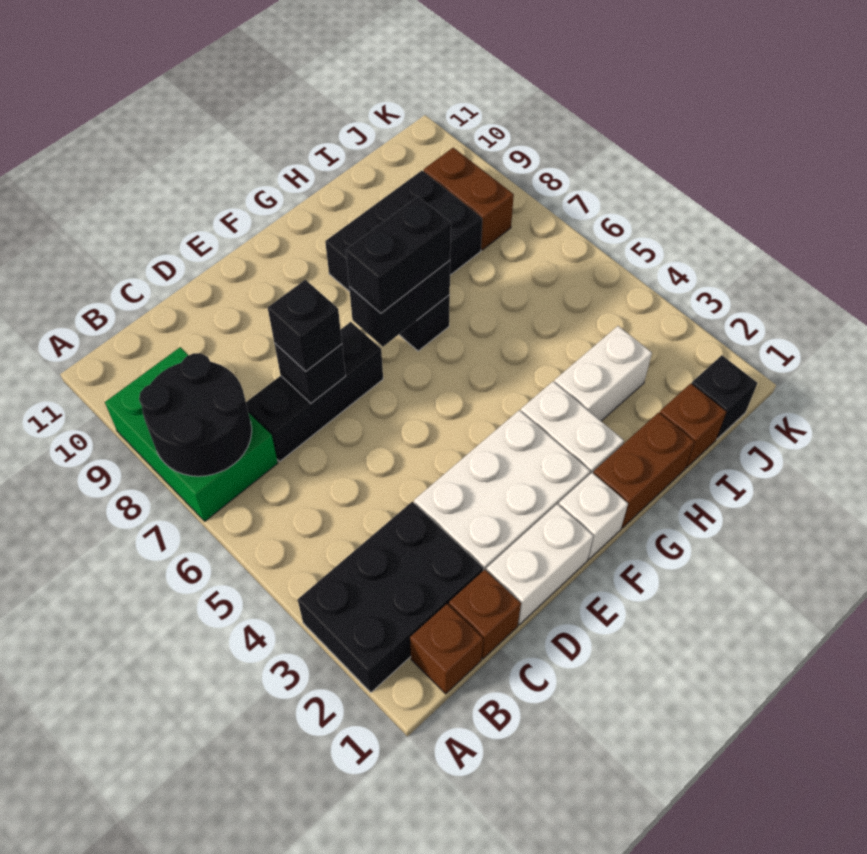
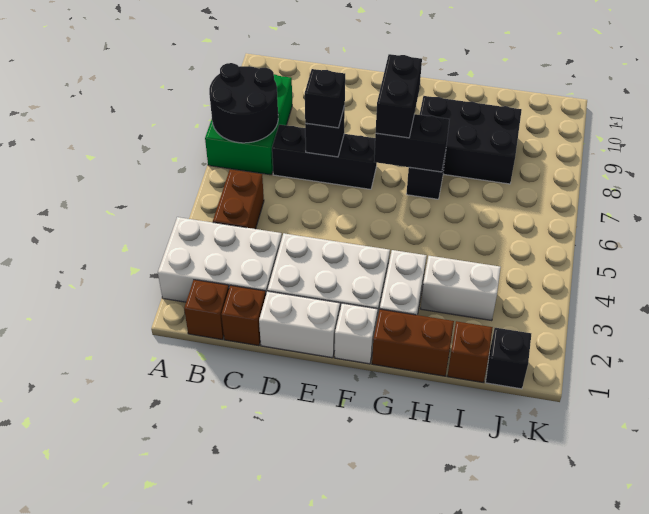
black 2x3 brick [298,502,483,692] -> white 2x3 brick [158,217,282,302]
black 1x2 brick [346,197,451,313] -> black 1x2 brick turned to [376,54,422,138]
brown 1x2 brick [424,148,514,250] -> brown 1x2 brick moved to [213,169,264,229]

